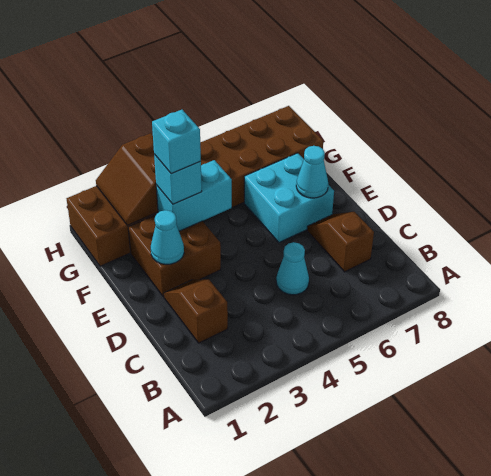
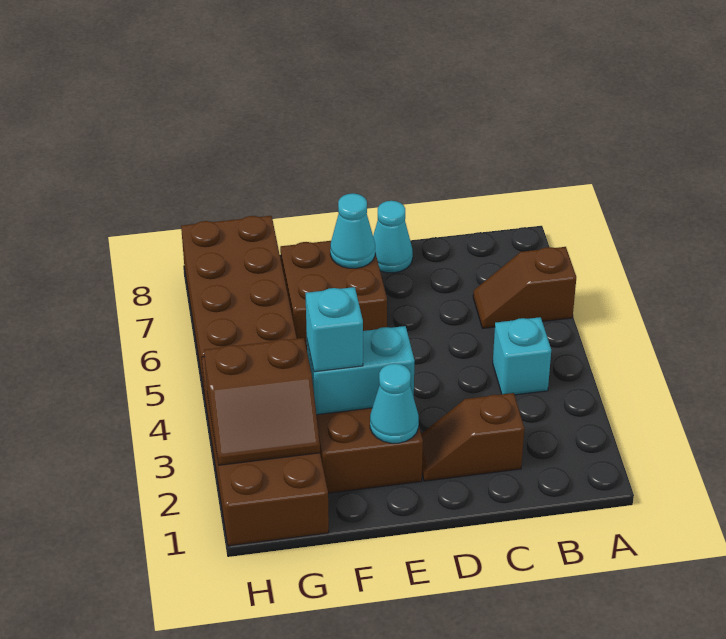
cyan 1x1 cone [276,242,309,295] -> cyan 1x1 cone moved to [373,201,413,273]
brown 1x2 slope [307,212,374,272] -> brown 1x2 slope moved to [473,247,576,328]
cyan 2x2 brick [244,153,334,243] -> brown 2x2 brick [280,241,387,349]
cyan 1x2 brick [156,160,232,231] -> cyan 1x2 brick turned to [307,326,415,415]
cyan 1x1 brick [152,110,201,174] -> cyan 1x1 brick moved to [493,317,551,395]

